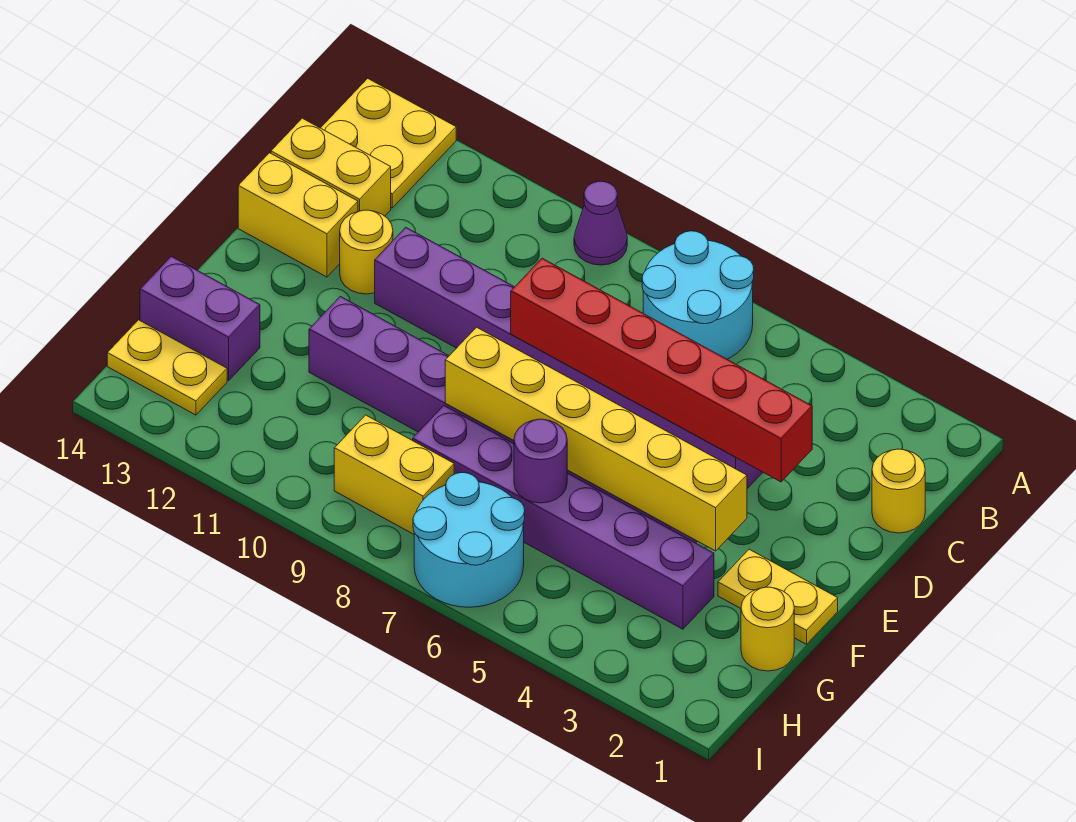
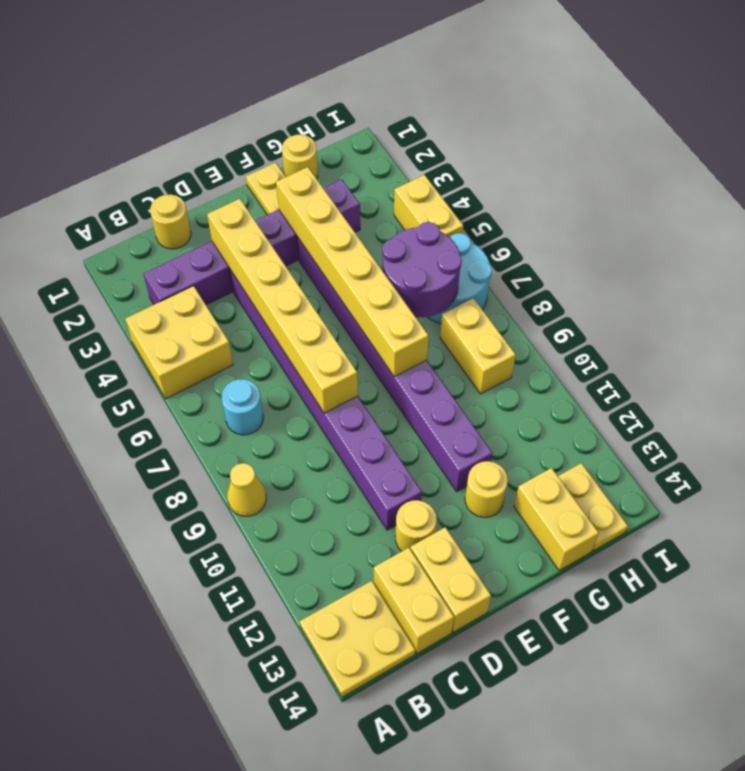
none -> yellow 2x2 brick [125,286,233,399]
cyan 2x2 round brick [642,231,754,359] -> cyan 1x1 round brick [222,379,263,435]
purple 1x1 cone [574,181,627,265] -> yellow 1x1 cone [227,463,266,516]
red 1x6 brick [511,258,812,482] -> yellow 1x6 brick [207,199,358,413]
none -> yellow 1x1 round brick [465,461,508,517]
purple 1x6 brick [413,406,714,629] -> purple 1x6 brick turned to [144,180,360,305]
purple 1x1 round brick [514,419,567,503] -> purple 2x2 round brick [382,222,462,317]
purple 1x2 brick [140,256,260,380] -> yellow 1x2 brick [514,468,599,571]
none -> yellow 1x2 brick [394,175,463,237]

